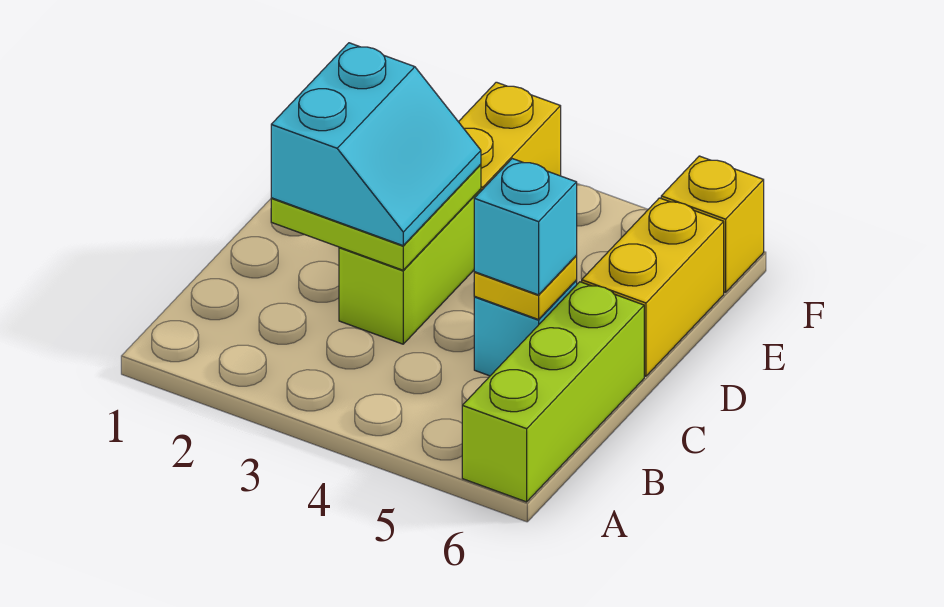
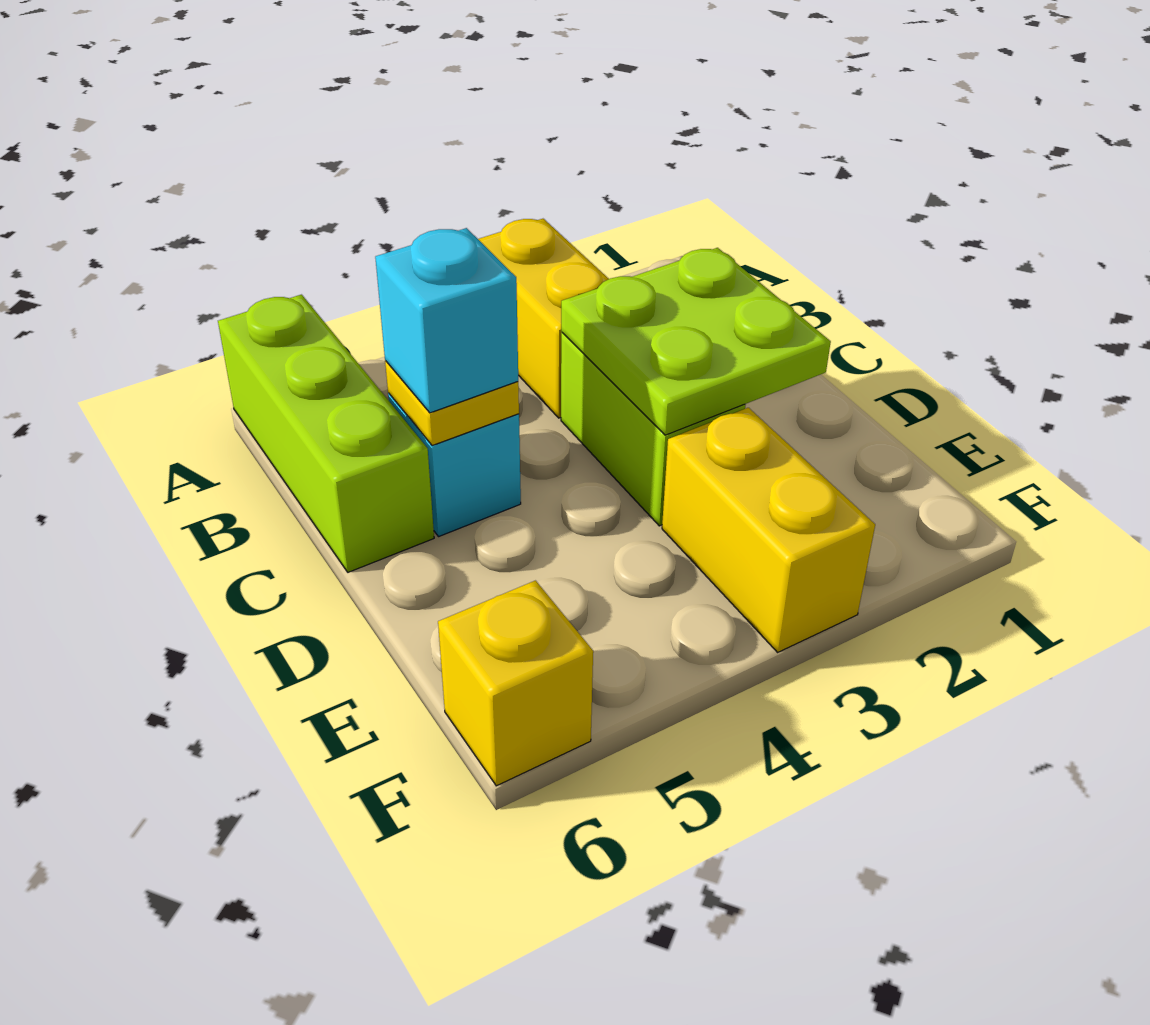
cyan 2x2 slope [271,43,481,245] -> none
yellow 1x2 brick [582,198,724,376] -> yellow 1x2 brick moved to [478,219,609,418]

